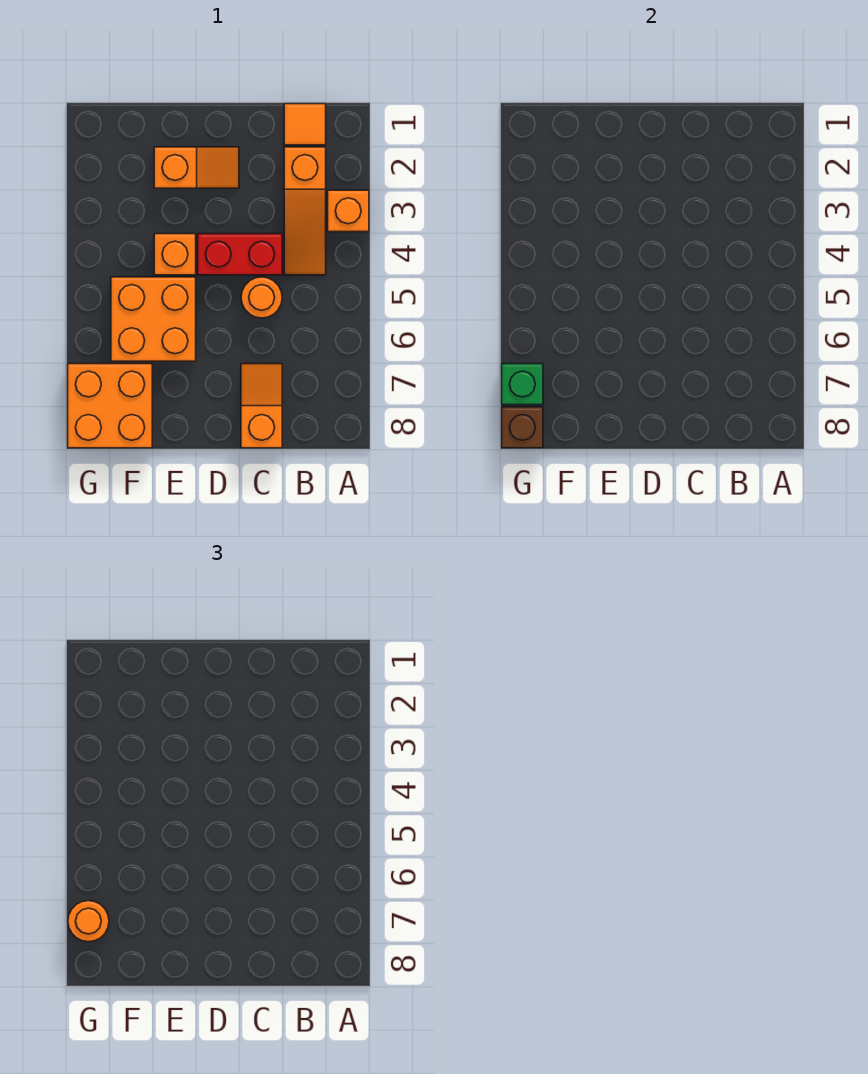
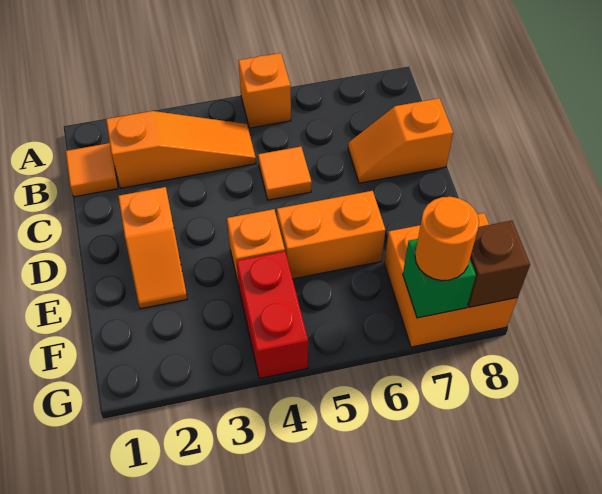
orange 1x1 brick [328,190,369,232] -> orange 1x1 brick moved to [238,53,291,128]
red 1x2 brick [198,234,282,275] -> red 1x2 brick moved to [236,251,308,379]
orange 1x1 round brick [241,277,282,318] -> orange 1x1 tile [258,147,312,200]
orange 1x2 slope [154,147,239,188] -> orange 1x2 slope turned to [118,187,187,309]
orange 2x2 brick [111,277,196,361] -> orange 1x2 brick [277,191,385,279]

